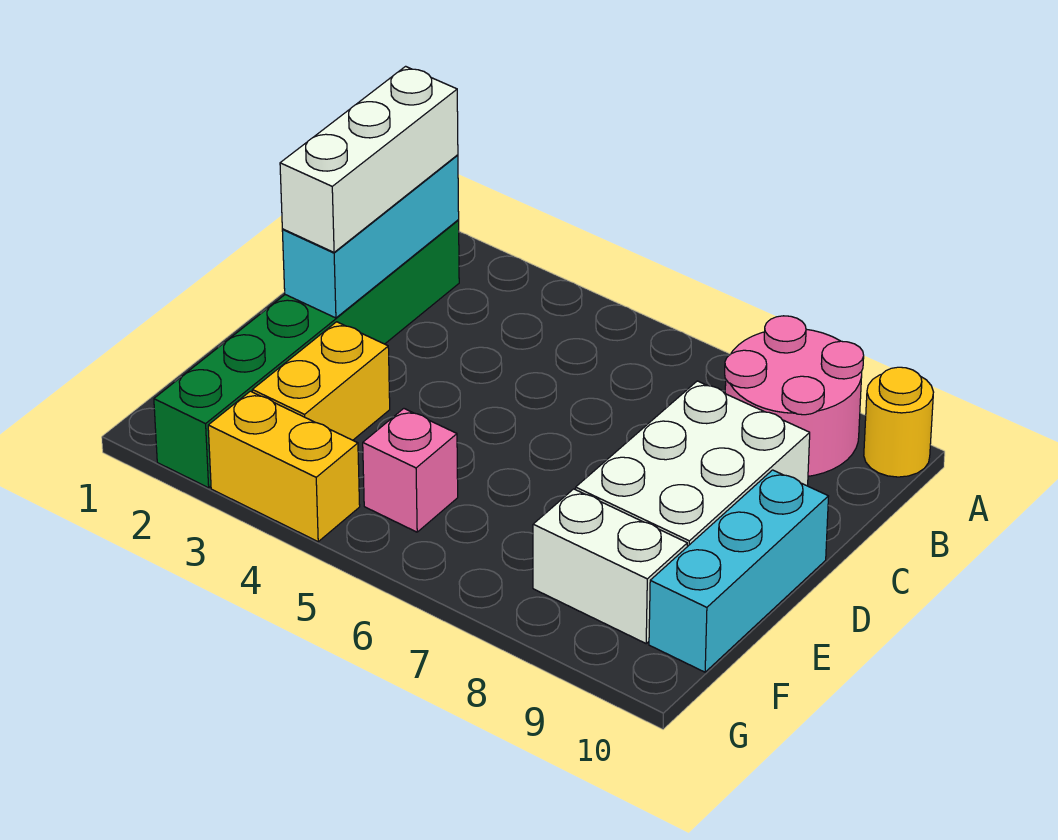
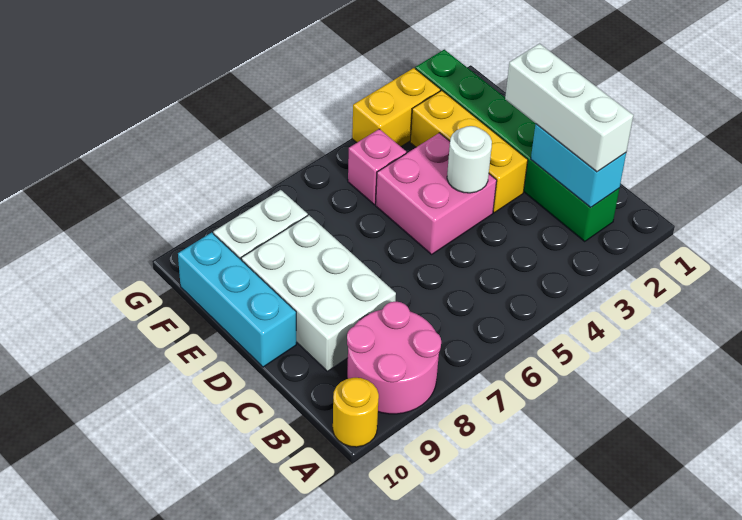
cyan 1x3 brick [282,155,459,318] -> cyan 1x2 brick [531,124,626,208]
none -> pink 2x2 brick [376,133,497,254]
none -> white 1x1 round brick [447,126,492,193]
yellow 1x2 brick [252,322,390,440] -> yellow 1x3 brick [410,90,528,213]

